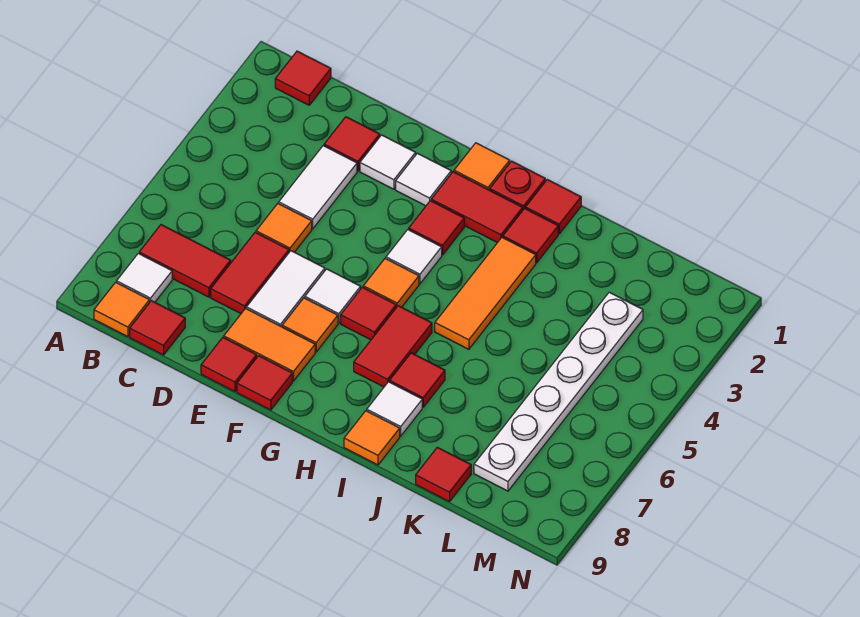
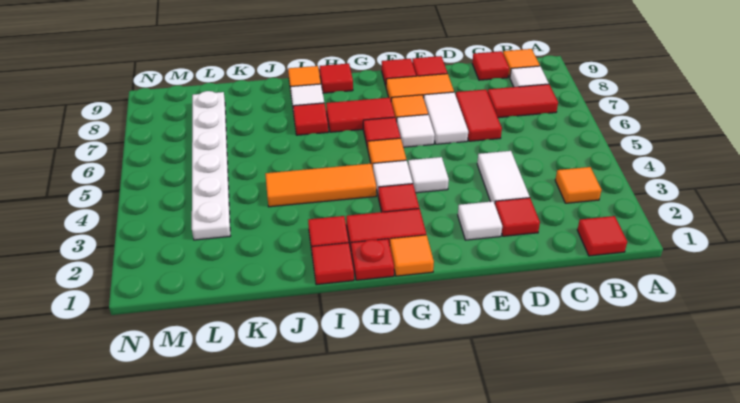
orange 1x1 tile [256,204,312,252] -> orange 1x1 tile moved to [555,167,601,203]
white 1x1 tile [396,153,451,206] -> white 1x1 tile moved to [408,157,449,193]
red 1x2 tile [354,306,432,387] -> red 1x2 tile turned to [326,98,395,132]
orange 1x3 tile [435,237,536,349] -> orange 1x3 tile turned to [265,164,376,207]
red 1x1 tile [416,447,471,502] -> red 1x1 tile moved to [320,64,353,93]

